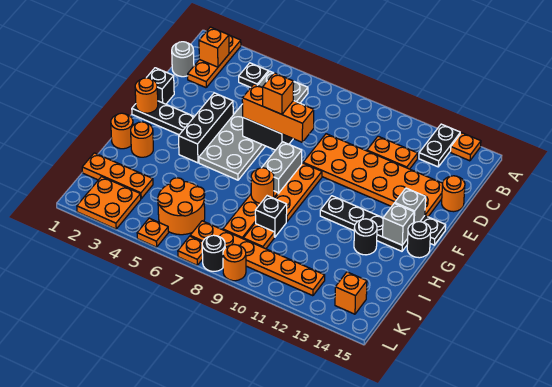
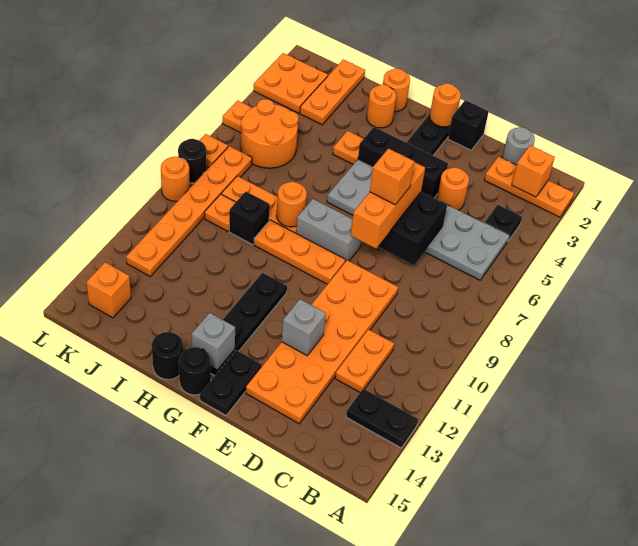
orange 1x1 plate [451,133,481,161] -> orange 1x1 plate moved to [333,131,364,164]
orange 1x1 round brick [442,176,465,212] -> orange 1x1 round brick moved to [437,167,469,210]
grey 1x1 brick [395,188,426,222] -> grey 1x1 brick moved to [282,299,326,356]
black 1x1 round brick [354,219,377,255] -> black 1x1 round brick moved to [152,332,183,380]

